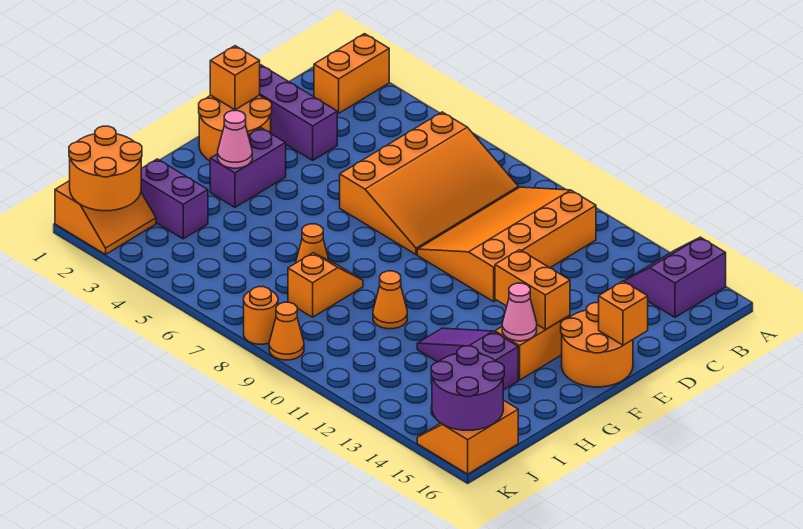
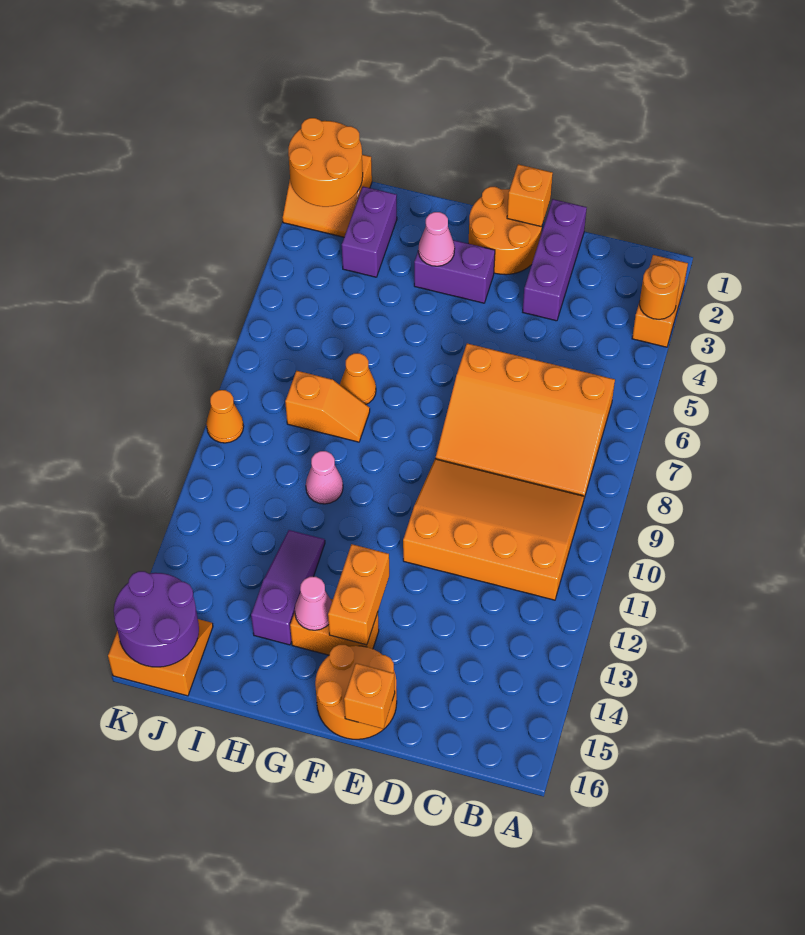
orange 1x2 brick [314,34,389,113] -> orange 1x2 brick turned to [632,255,688,347]
purple 2x2 slope [624,237,726,317] -> none
orange 1x1 cone [373,271,407,329] -> pink 1x1 cone [306,451,343,504]
orange 1x1 round brick [244,287,278,344] -> orange 1x1 round brick moved to [639,264,680,319]

